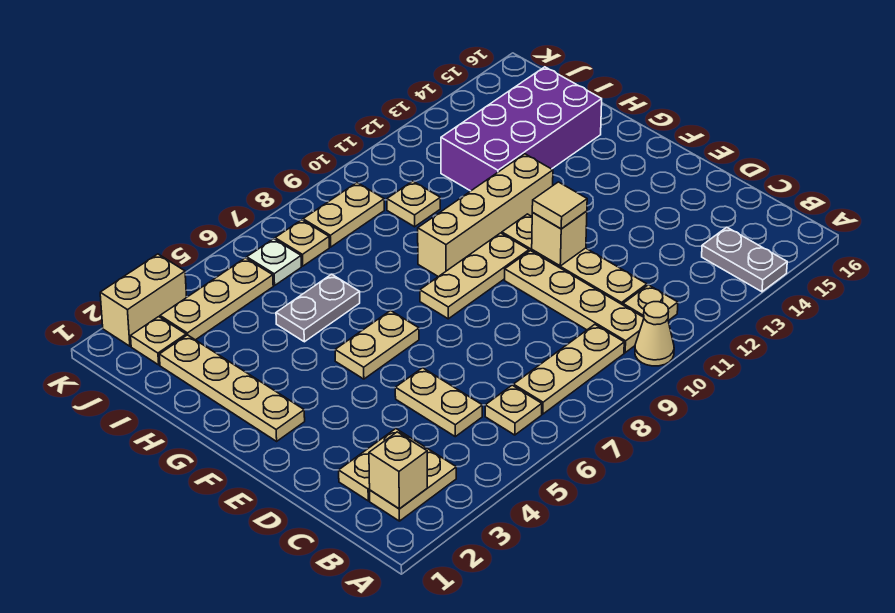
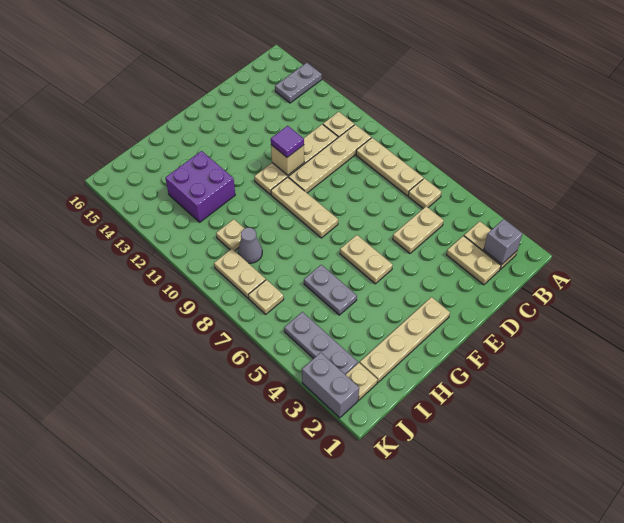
tan 1x1 cone [635,302,674,366] -> none
tan 1x1 brick [369,432,427,509] -> grey 1x1 brick [483,219,523,264]
tan 1x1 tile [532,182,587,229] -> purple 1x1 tile [271,126,304,157]
tan 1x4 brick [418,154,553,277] -> none
purple 2x4 brick [441,67,602,191] -> purple 2x2 brick [165,151,235,222]
none -> grey 1x1 cone [238,228,262,263]
tan 1x3 plate [160,258,273,340] -> grey 1x3 plate [284,312,358,375]
white 1x1 plate [247,239,301,285] -> none
tan 1x2 brick [100,254,187,346] -> grey 1x2 brick [302,353,359,418]

